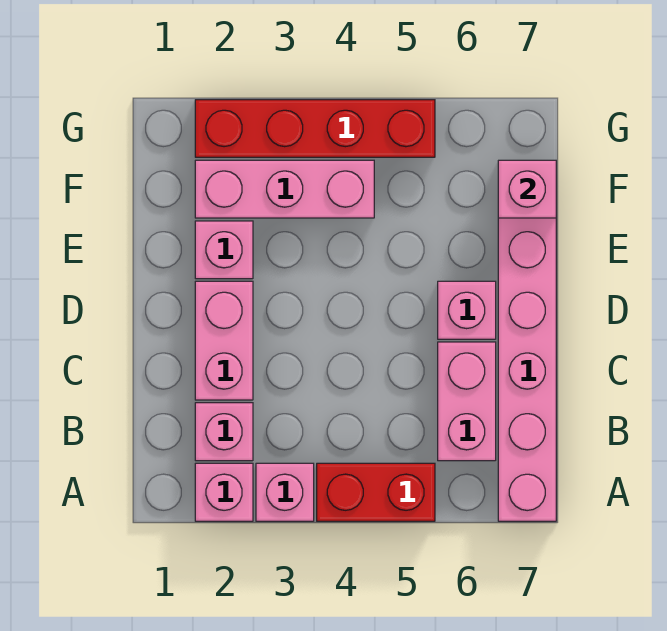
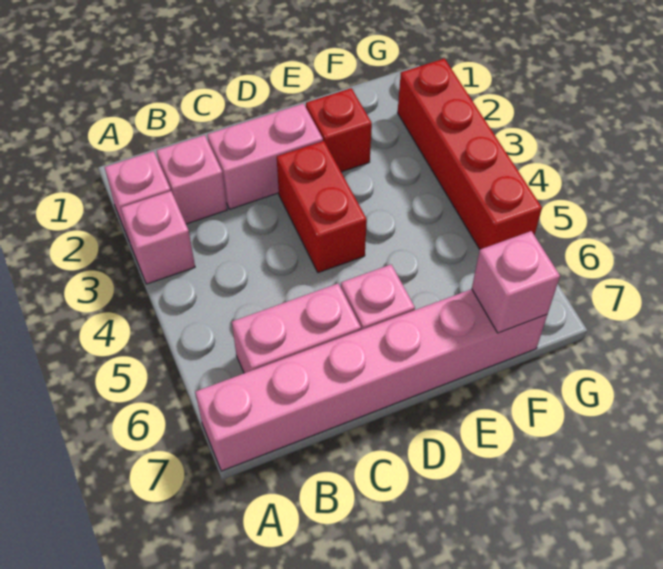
red 1x2 brick [317,463,435,521] -> red 1x2 brick moved to [277,141,367,273]
pink 1x1 brick [195,221,253,279] -> red 1x1 brick [306,88,372,172]
pink 1x3 brick [195,160,374,218] -> none

